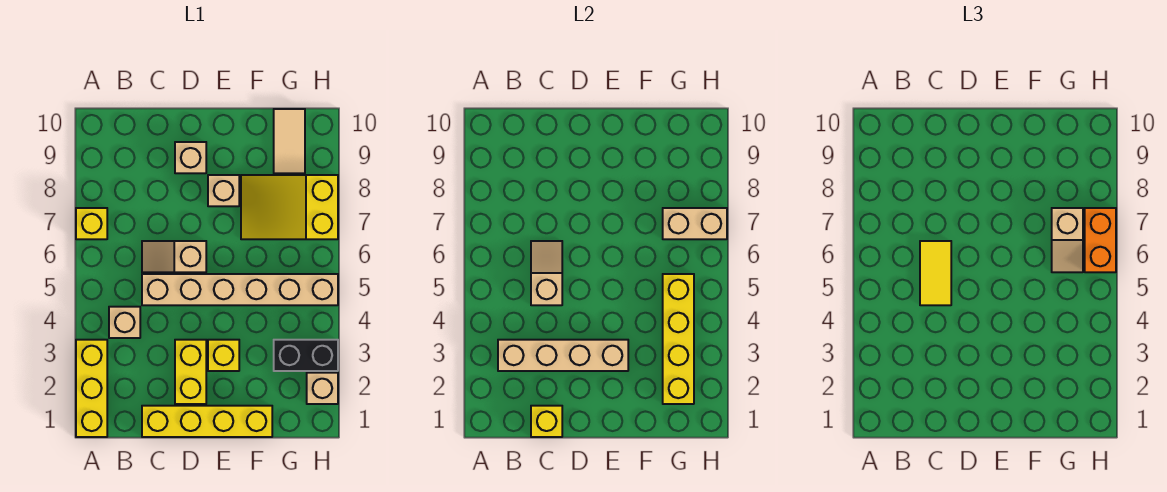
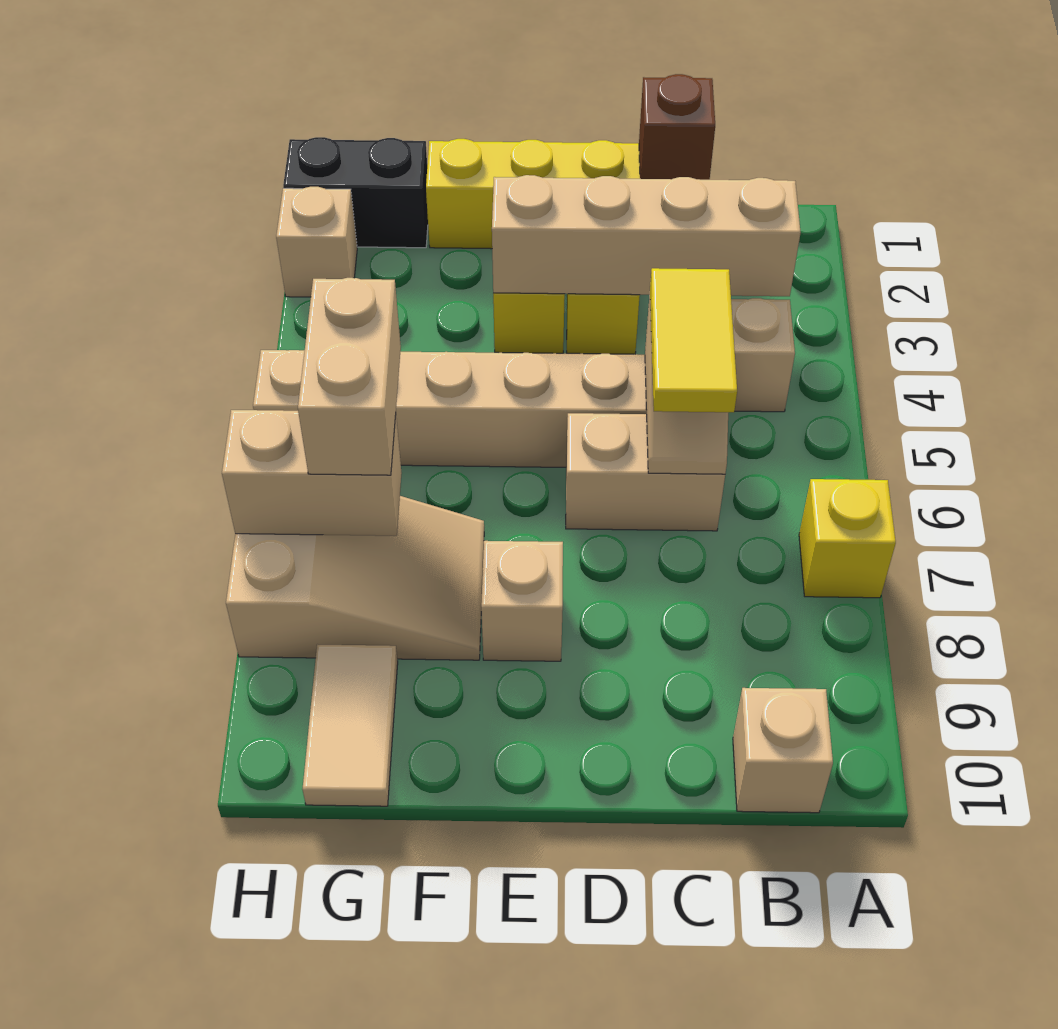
yellow 1x3 brick [76,340,107,437] -> none
yellow 1x1 brick [531,406,562,437] -> brown 1x1 brick [639,74,715,180]
tan 1x2 slope [142,241,206,272] -> tan 1x2 brick [566,413,725,531]
tan 1x1 brick [175,142,206,173] -> tan 1x1 brick moved to [733,688,833,813]
yellow 2x3 slope [241,175,338,239] -> tan 2x3 slope [226,496,484,660]
yellow 1x4 brick [663,274,694,404] -> none
black 1x2 brick [274,340,338,371] -> black 1x2 brick moved to [283,137,428,248]
tan 1x2 slope [1052,208,1083,272] -> tan 1x2 brick [298,278,401,475]
orange 1x2 brick [1085,208,1116,272] -> none

